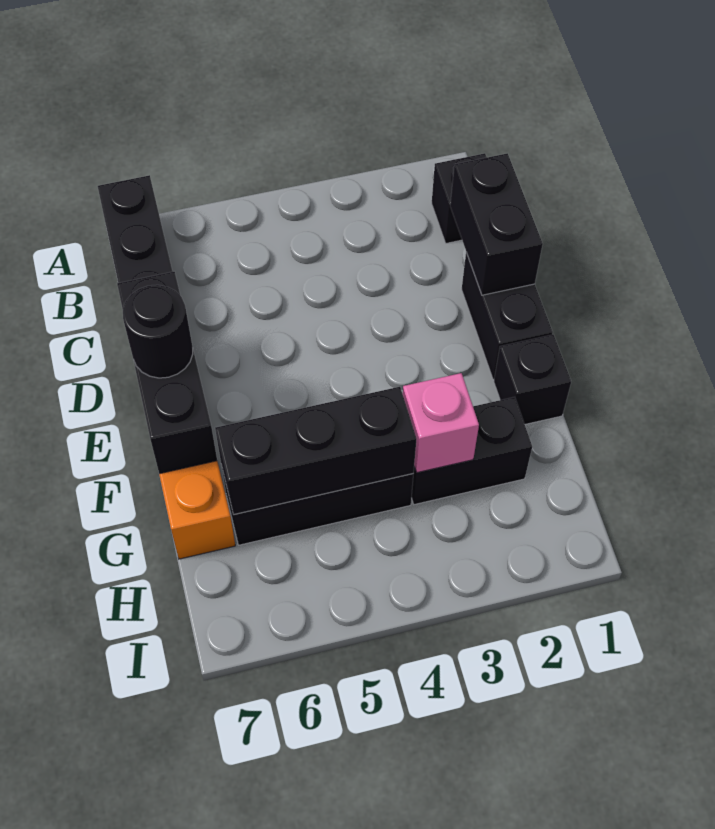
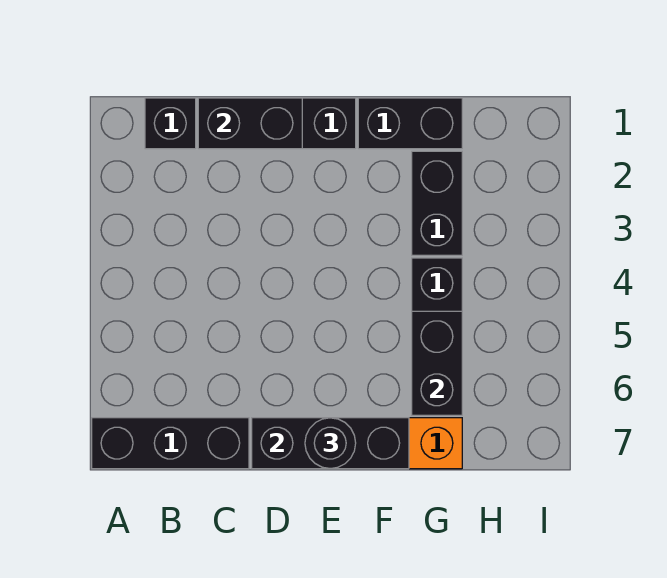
black 1x1 brick [494,335,571,424] -> black 1x2 brick [358,98,462,149]
pink 1x1 brick [403,373,479,473] -> none
black 1x3 brick [215,387,416,515] -> black 1x2 brick [412,311,462,415]

